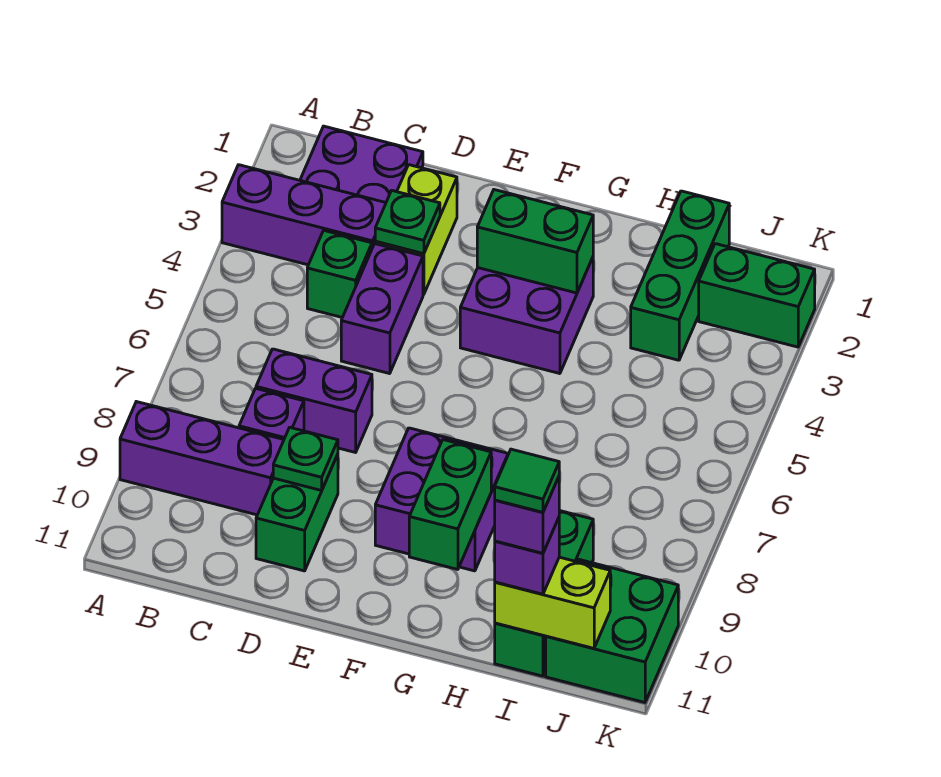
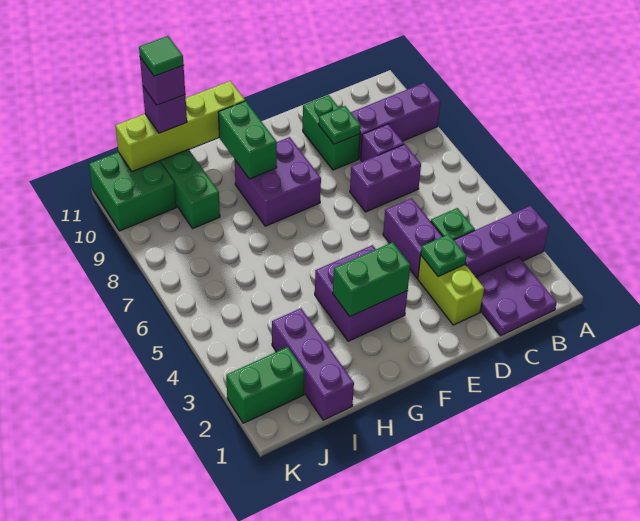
green 1x3 brick [631,191,729,360] -> purple 1x3 brick [272,308,354,420]
lime 1x2 brick [495,557,610,648] -> lime 1x4 brick [115,81,245,172]

